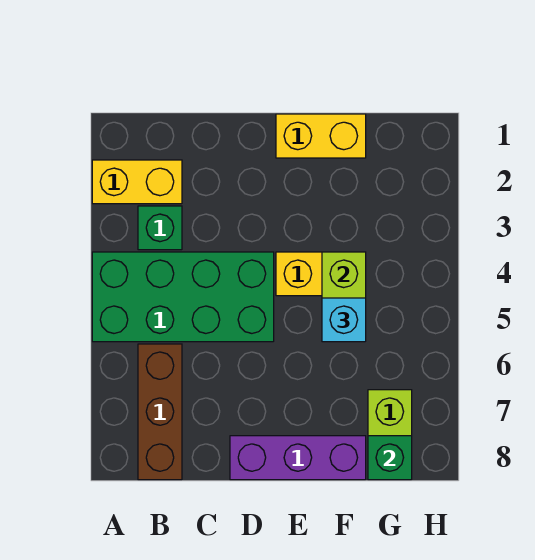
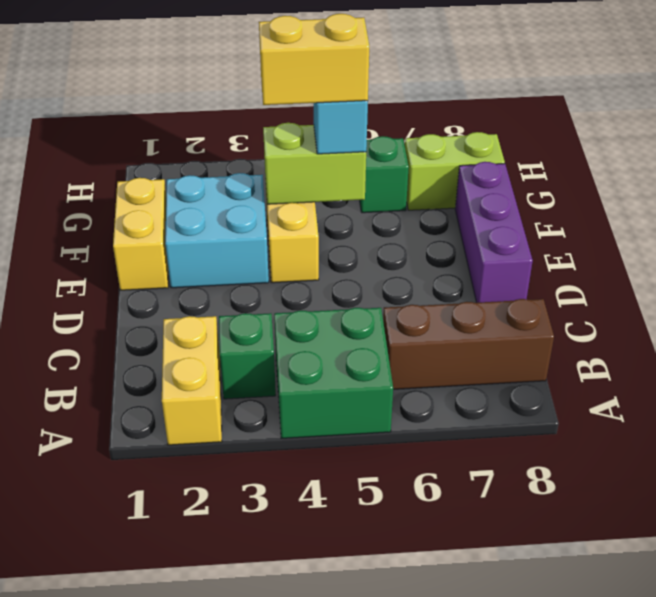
green 2x4 brick [92,252,274,342] -> green 2x2 brick [274,308,393,438]
none -> cyan 2x2 brick [165,173,269,288]
none -> yellow 1x2 brick [259,14,369,105]
green 1x1 brick [368,436,412,480] -> green 1x1 brick moved to [360,136,409,213]

